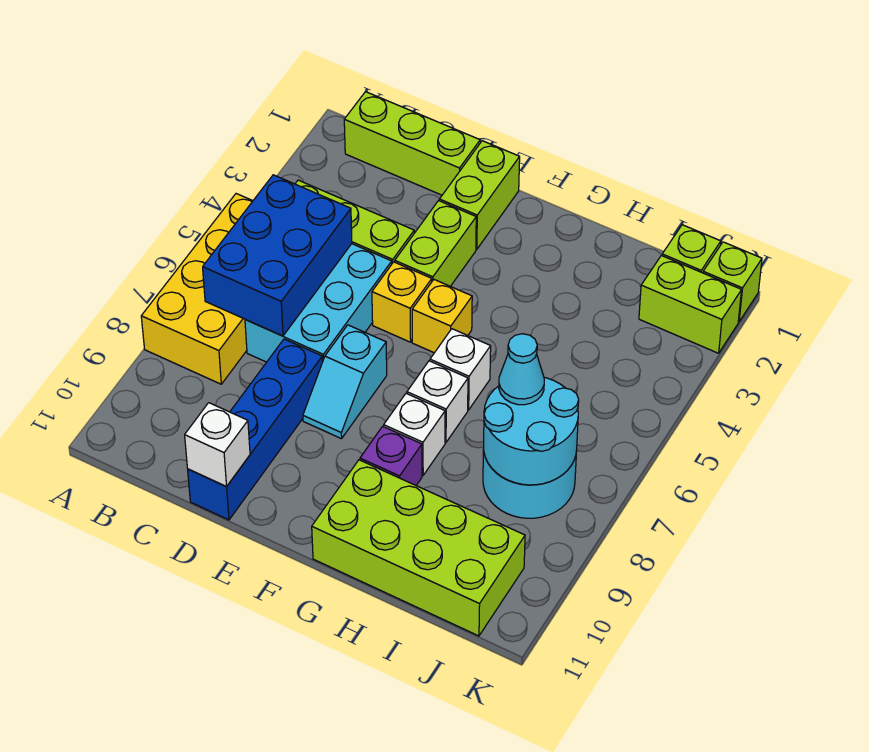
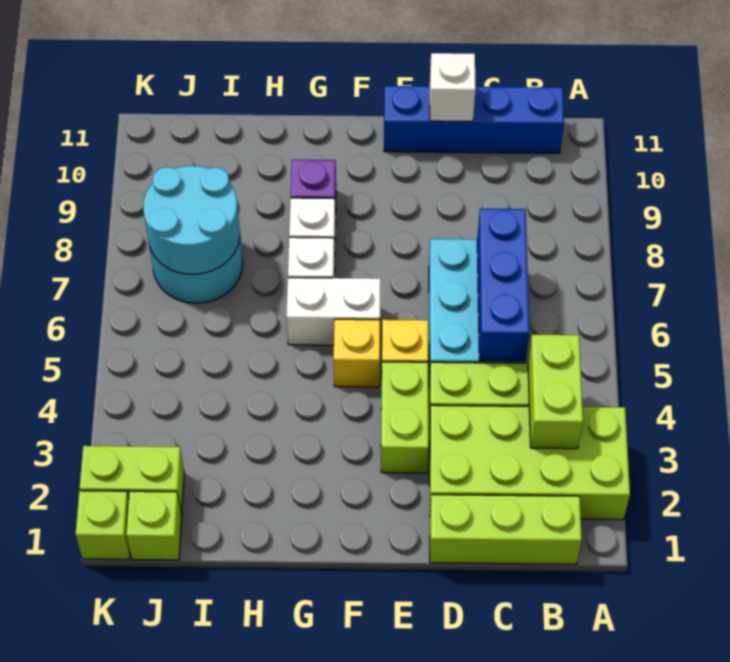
yellow 2x4 brick [141,194,253,384] -> none
blue 2x3 brick [203,175,352,336] -> blue 1x3 brick [477,209,529,361]
blue 1x4 brick [188,339,323,520] -> blue 1x4 brick turned to [384,86,564,153]
lime 1x2 brick [439,141,520,249] -> lime 1x2 brick moved to [528,335,583,449]
cyan 1x2 slope [303,325,387,439] -> none
white 1x1 brick [430,329,491,410] -> white 1x2 brick [286,278,381,345]
lime 2x4 brick [312,460,525,636] -> lime 2x4 brick moved to [429,405,630,520]
cyan 1x1 cone [499,334,544,405] -> none

